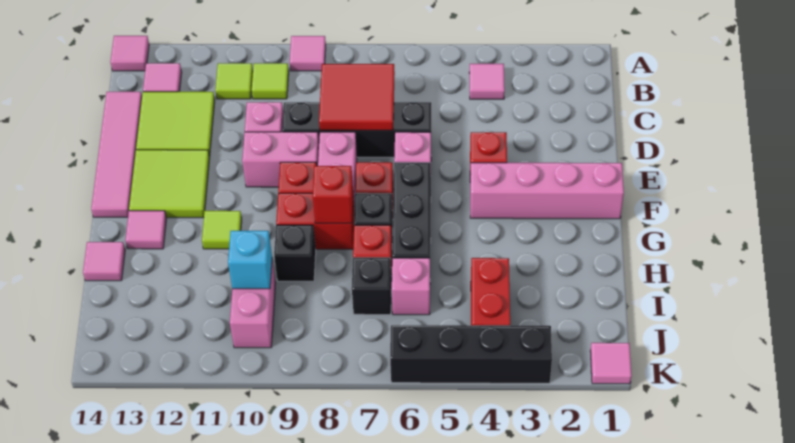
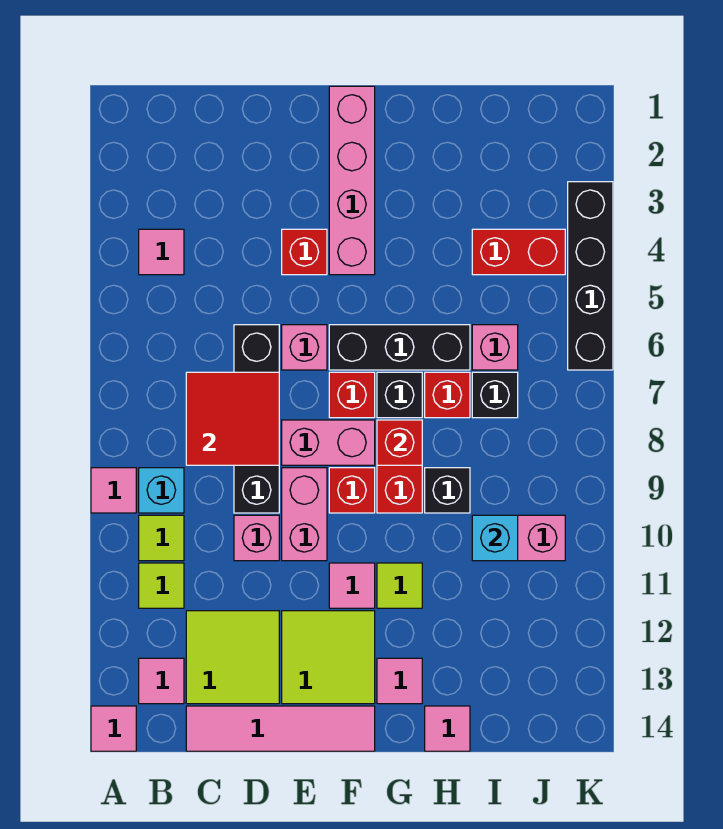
none -> cyan 1x1 brick [139,468,184,513]
pink 1x1 tile [590,343,632,384] -> pink 1x1 tile moved to [329,563,375,608]

